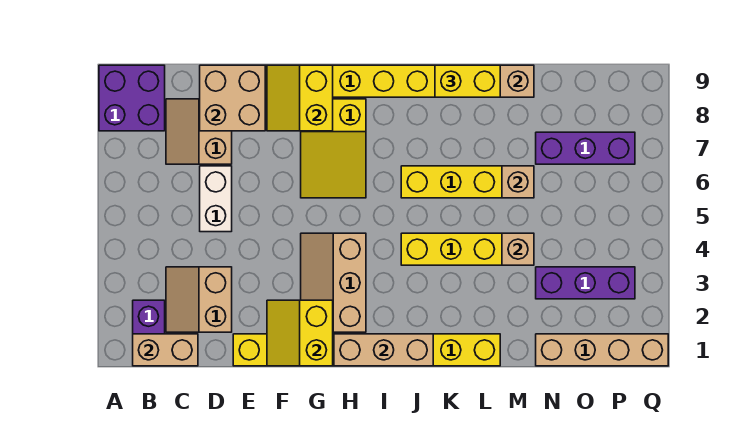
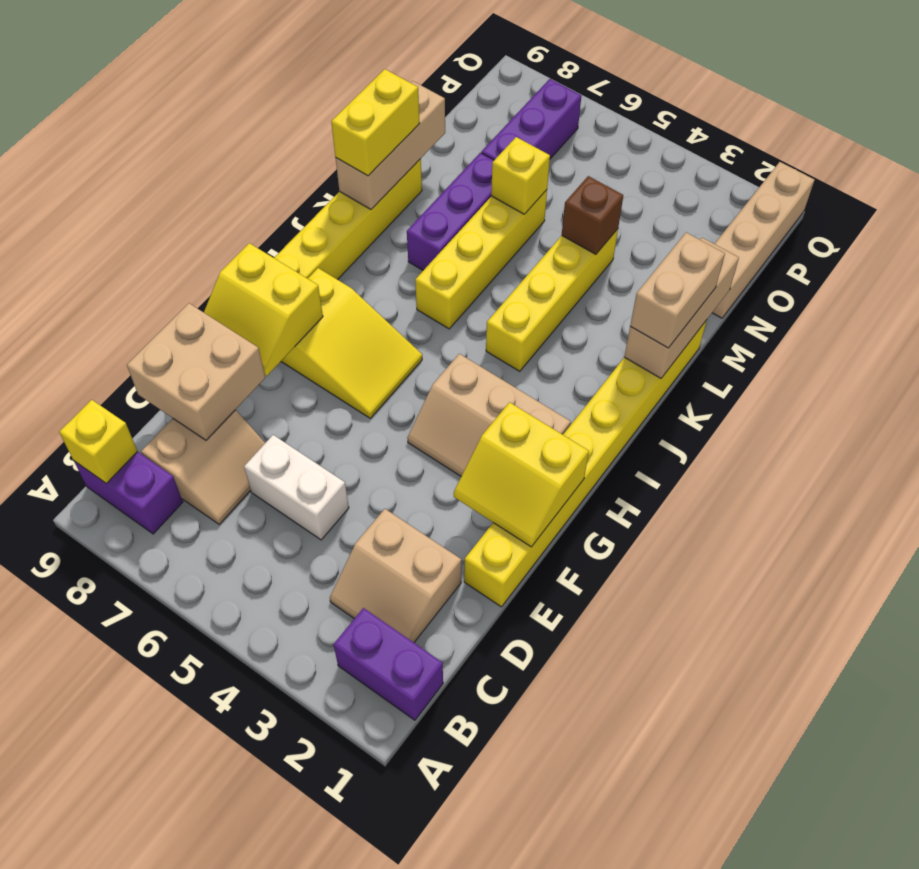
purple 2x2 brick [99,65,165,131] -> purple 1x2 brick [74,452,183,534]
tan 1x2 brick [133,334,198,366] -> tan 1x2 brick moved to [630,233,725,348]
none -> yellow 1x1 brick [59,400,138,484]
tan 2x2 slope [166,99,232,164] -> tan 2x2 slope turned to [141,410,265,524]
tan 1x3 brick [334,334,433,366] -> tan 1x3 brick moved to [624,238,739,378]
tan 1x1 brick [502,233,534,265] -> brown 1x1 brick [562,176,623,254]
tan 1x1 brick [502,166,534,198] -> yellow 1x1 brick [491,137,550,214]
purple 1x3 brick [536,267,635,299] -> purple 1x3 brick moved to [407,153,494,270]

